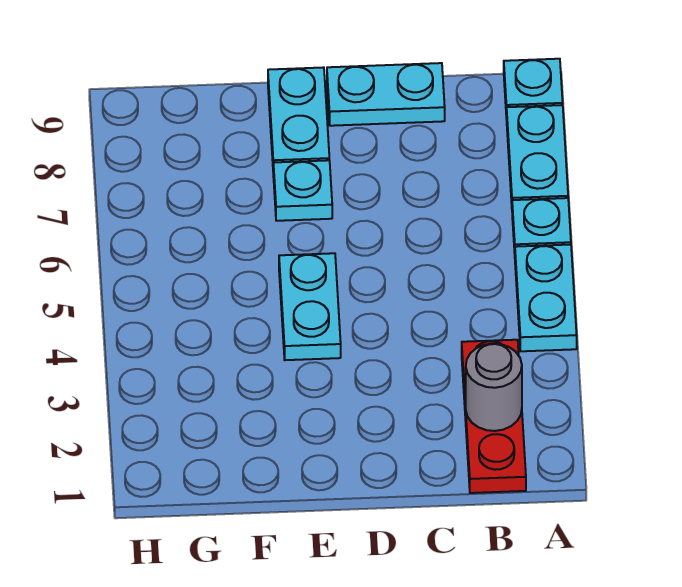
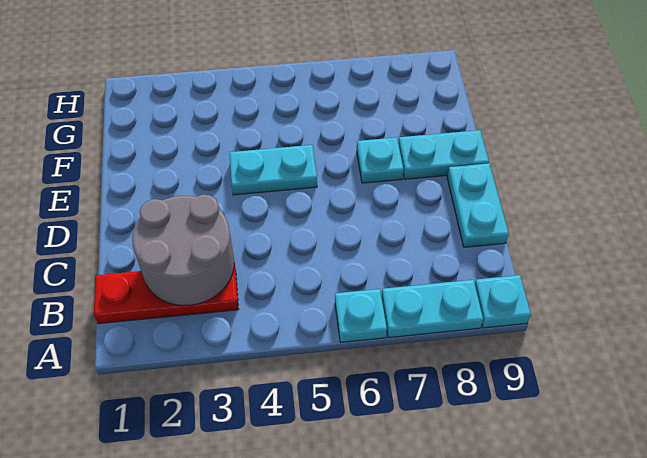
cyan 1x2 plate [515,245,577,351] -> none
grey 1x1 round brick [466,344,522,431] -> grey 2x2 round brick [132,195,234,306]

